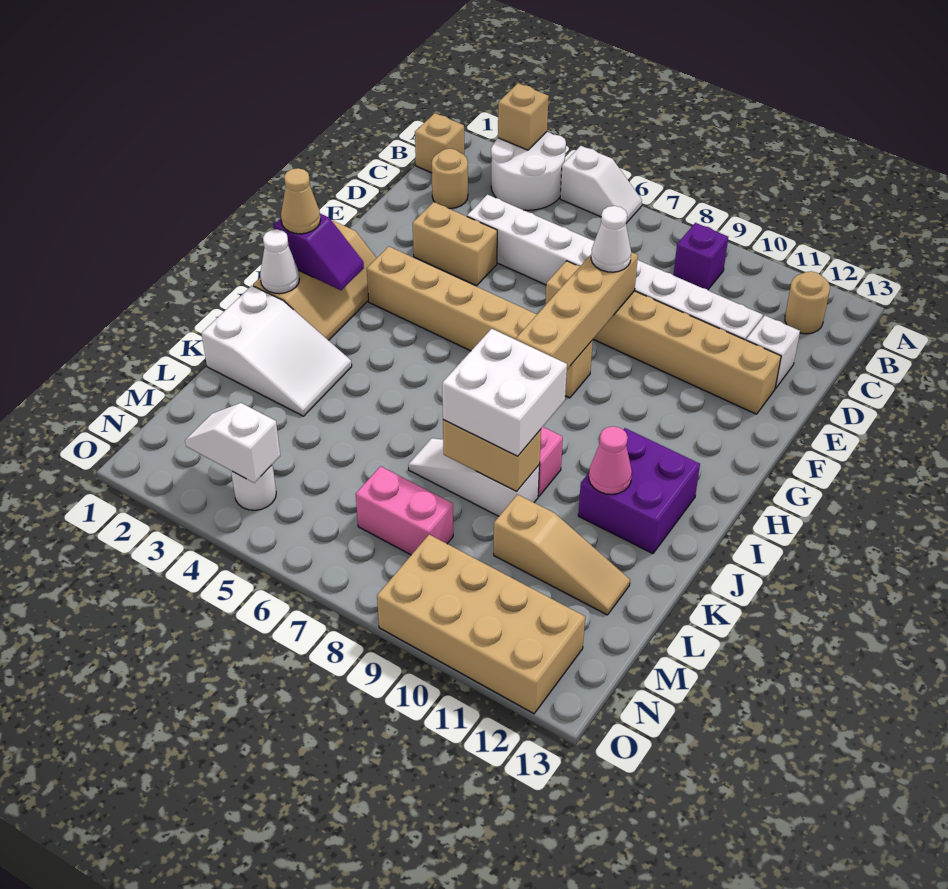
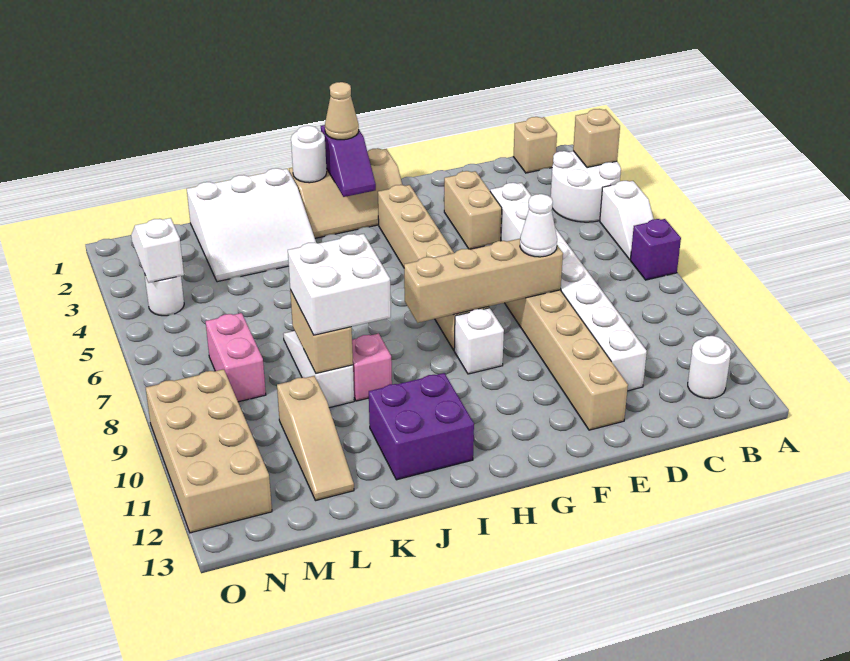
purple 1x1 brick [673,223,728,290] -> purple 1x1 brick moved to [630,219,681,280]
tan 1x1 round brick [785,271,830,334] -> white 1x1 round brick [688,336,731,399]
tan 1x1 round brick [432,149,468,208] -> none
white 1x1 brick [746,316,800,388] -> white 1x1 brick moved to [454,308,504,374]
white 1x1 cone [260,229,300,294] -> white 1x1 round brick [291,126,327,183]
white 2x3 slope [201,286,352,416] -> white 3x3 slope [187,168,316,282]
pink 1x1 cone [589,426,632,494] -> none

